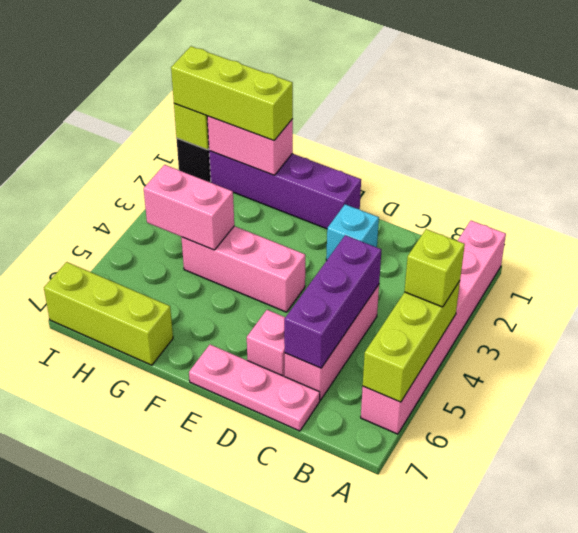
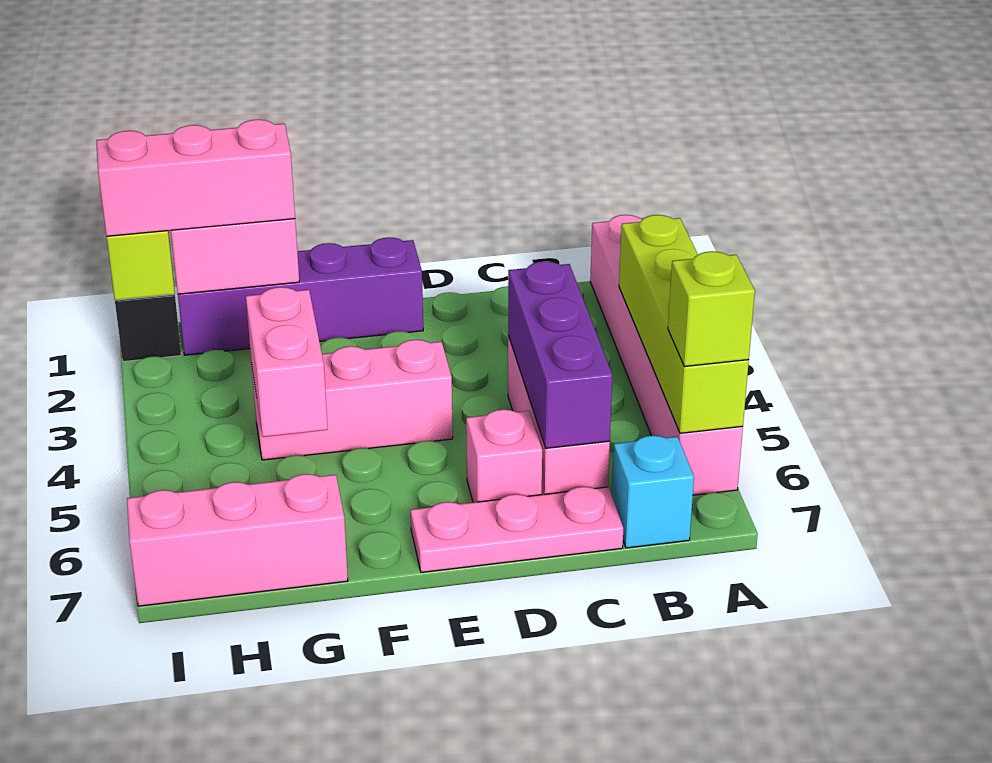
lime 1x3 brick [363,281,460,402] -> lime 1x4 brick [619,215,749,433]
lime 1x1 brick [404,229,465,307] -> lime 1x1 brick moved to [668,251,755,367]
cyan 1x1 brick [326,204,379,260] -> cyan 1x1 brick moved to [612,435,694,548]
lime 1x3 brick [171,46,293,141] -> pink 1x3 brick [96,120,295,236]
pink 1x2 brick [144,165,234,250] -> pink 1x2 brick turned to [246,287,328,437]
lime 1x3 brick [44,262,173,365] -> pink 1x3 brick [127,474,348,606]

